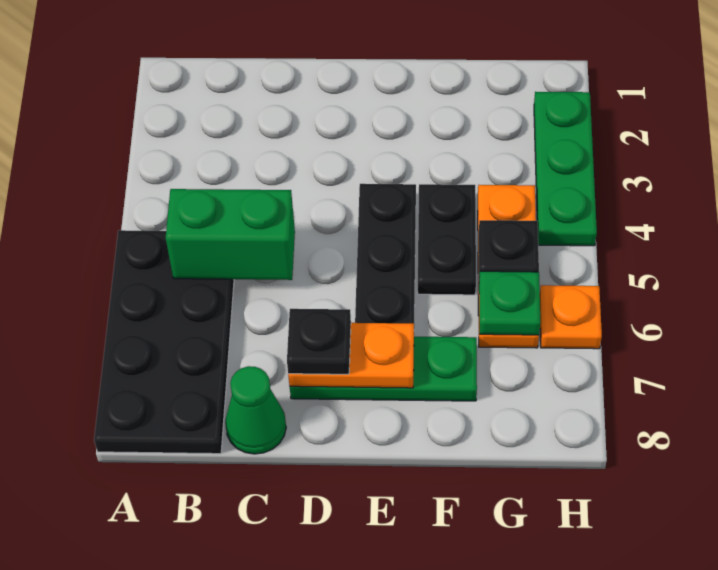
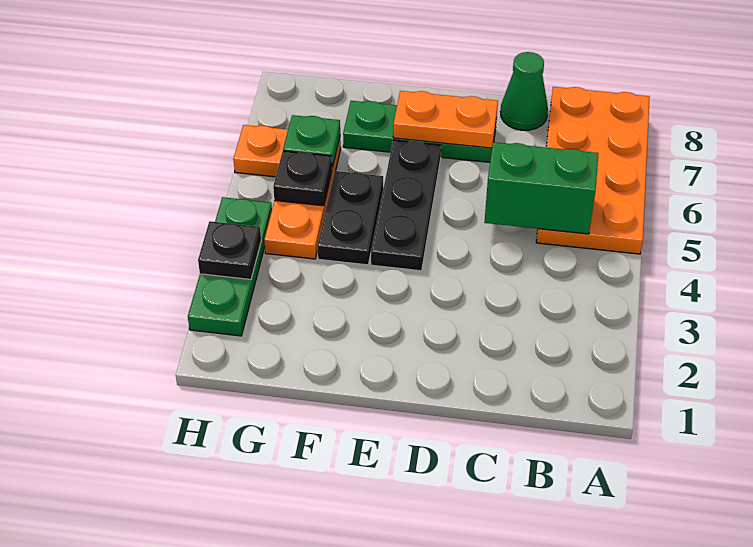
black 2x4 plate [94,230,234,454] -> orange 2x4 plate [536,87,650,254]
black 1x1 plate [287,309,351,374] -> black 1x1 plate moved to [198,221,261,279]

